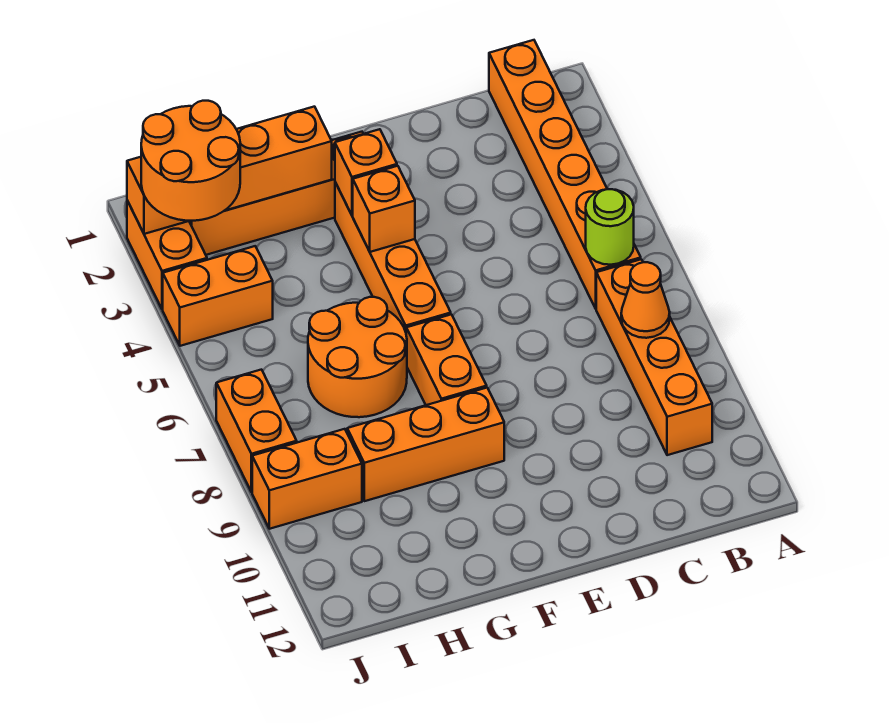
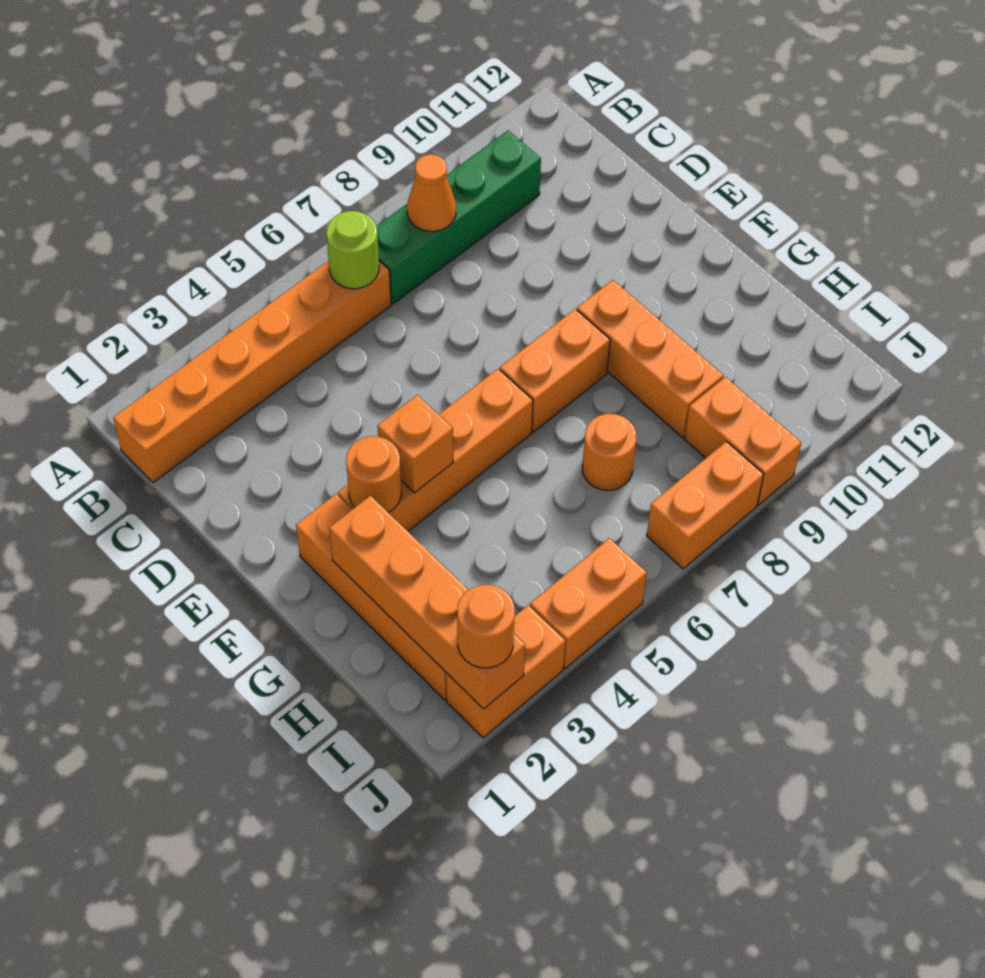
orange 1x4 brick [596,259,712,455] -> green 1x4 brick [376,131,541,304]
orange 1x1 brick [335,129,397,215] -> orange 1x1 round brick [346,436,401,512]
orange 2x2 round brick [308,297,407,417] -> orange 1x1 round brick [582,414,636,490]
orange 2x2 round brick [141,101,240,221] -> orange 1x1 round brick [457,585,515,668]
orange 1x2 brick [163,246,273,346] -> orange 1x2 brick turned to [530,538,647,669]

